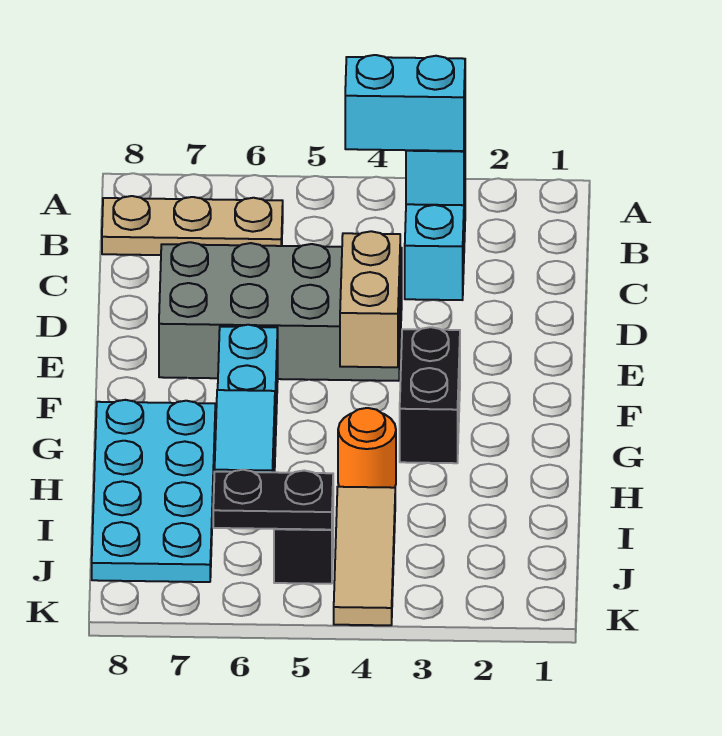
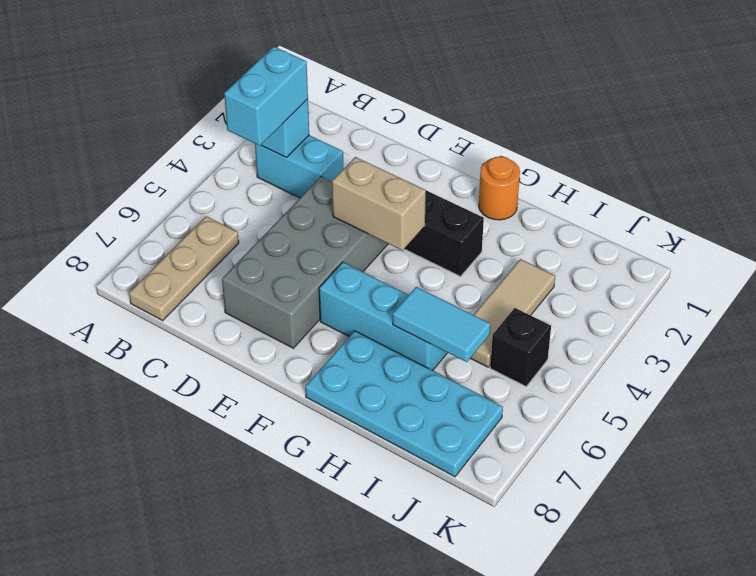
orange 1x1 round brick [338,408,396,488] -> orange 1x1 round brick moved to [479,156,520,220]
tan 1x3 tile [334,487,395,625] -> tan 1x3 tile turned to [470,259,555,367]
black 1x2 plate [213,470,333,530] -> none

